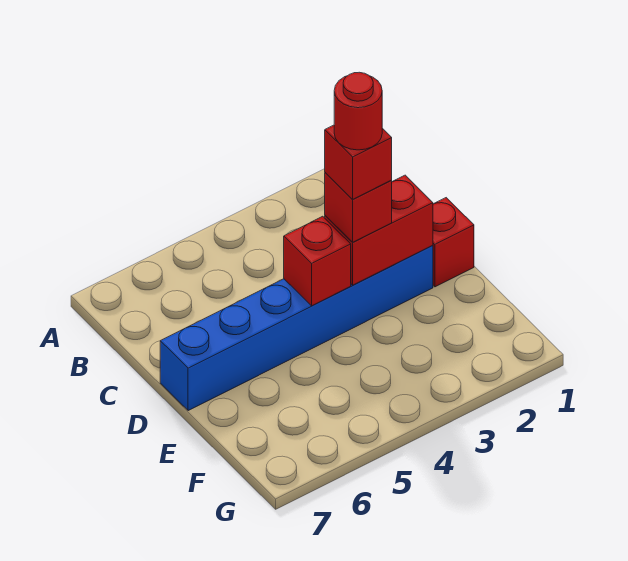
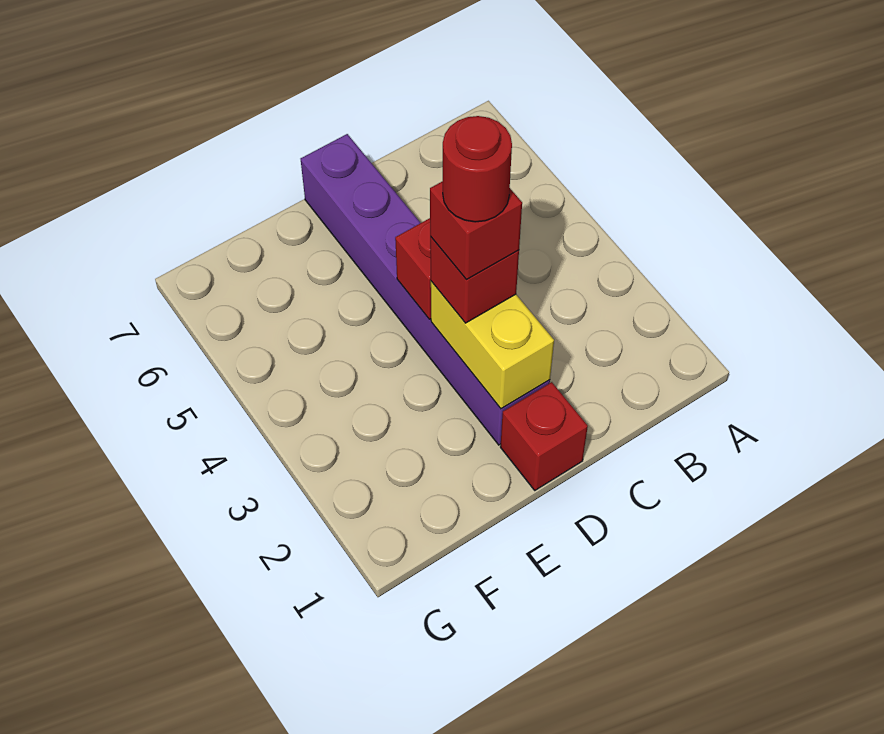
blue 1x6 brick [160,246,433,411] -> purple 1x6 brick [301,134,550,445]
red 1x2 brick [325,175,433,285] -> yellow 1x2 brick [431,281,554,409]

